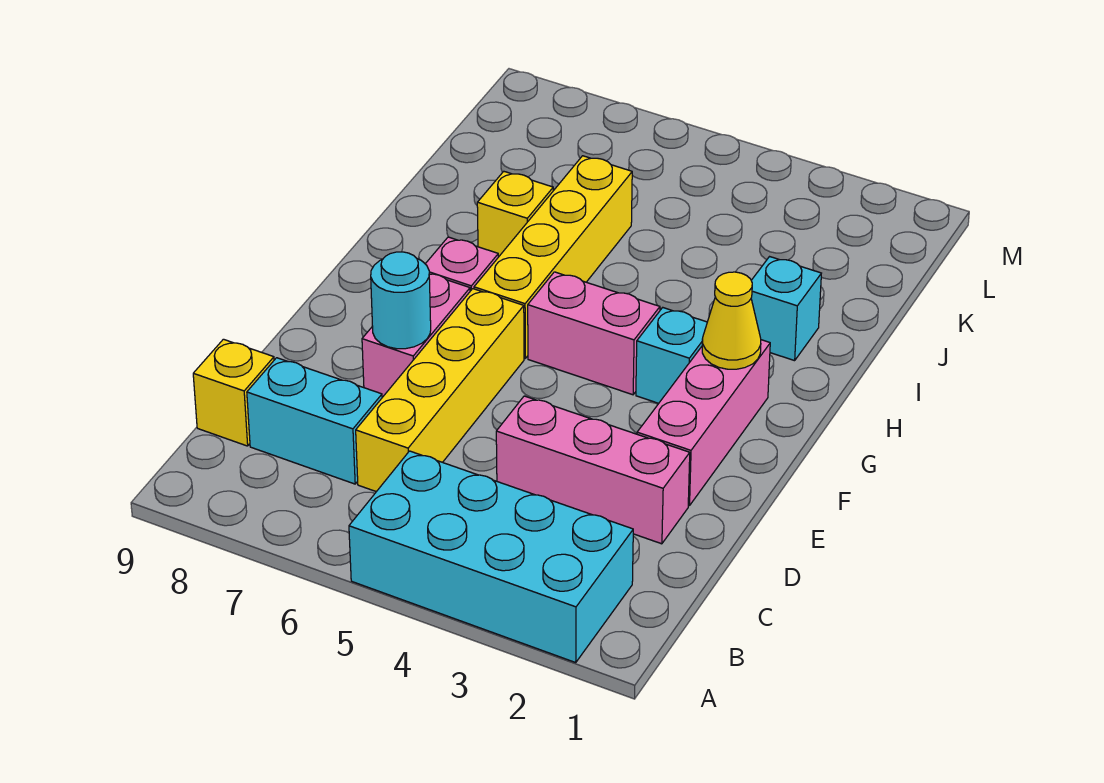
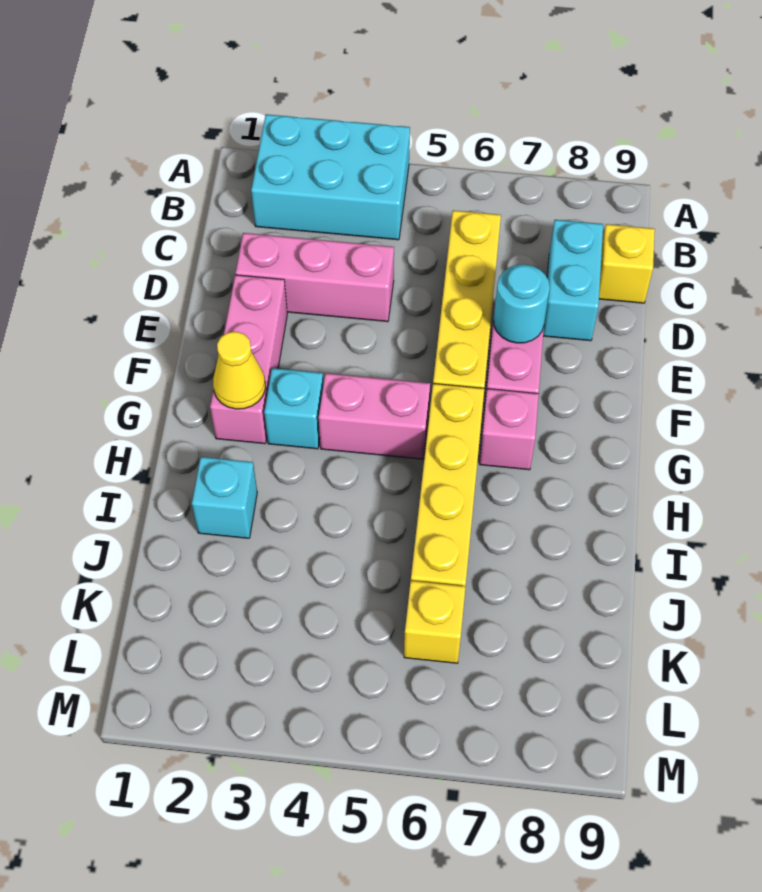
cyan 2x4 brick [349,451,633,662] -> cyan 2x3 brick [251,114,410,240]
cyan 1x2 brick [247,358,382,484] -> cyan 1x2 brick turned to [543,220,603,341]
yellow 1x1 brick [477,171,553,257] -> yellow 1x1 brick moved to [404,581,466,663]

